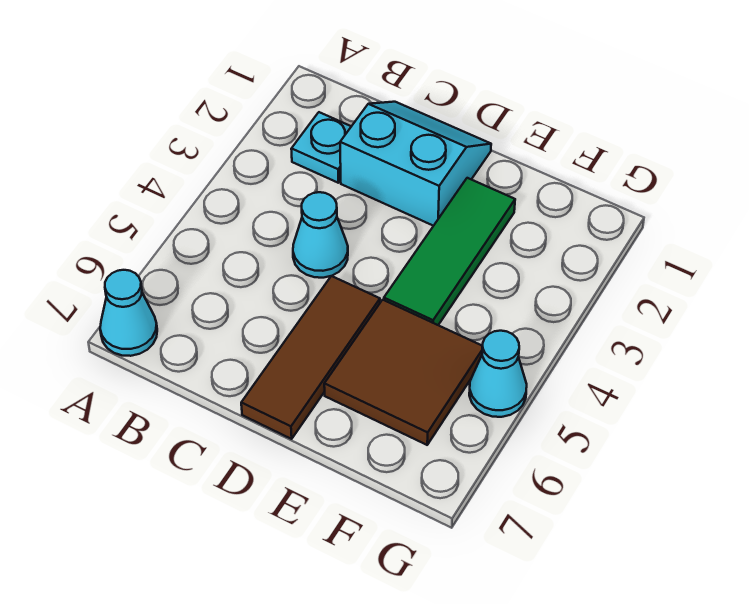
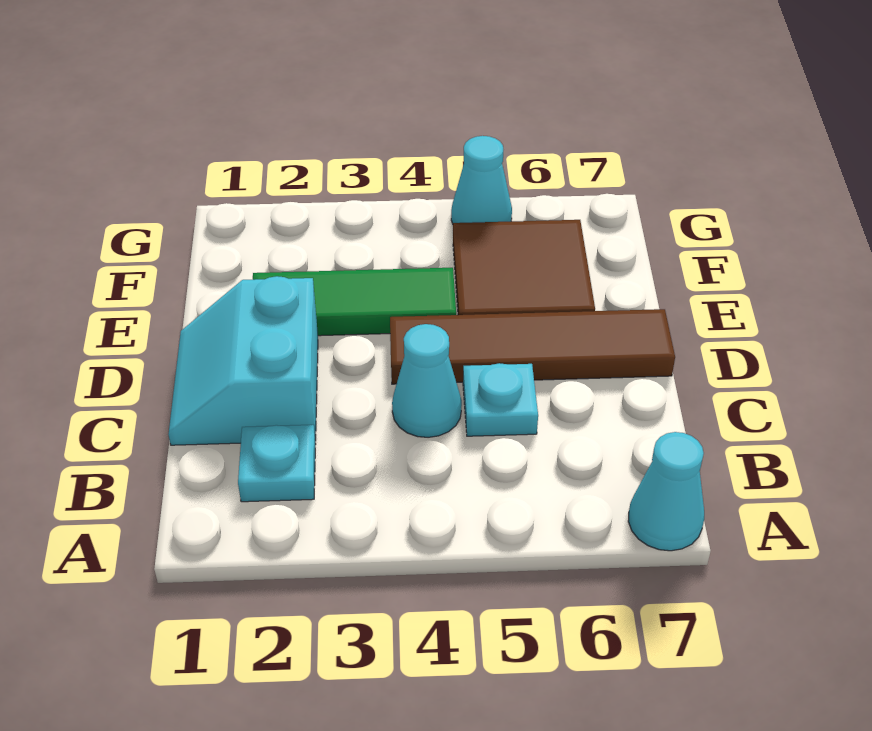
none -> cyan 1x1 plate [463,363,538,436]
brown 1x3 tile [241,276,380,439] -> brown 1x4 tile [390,309,675,384]

